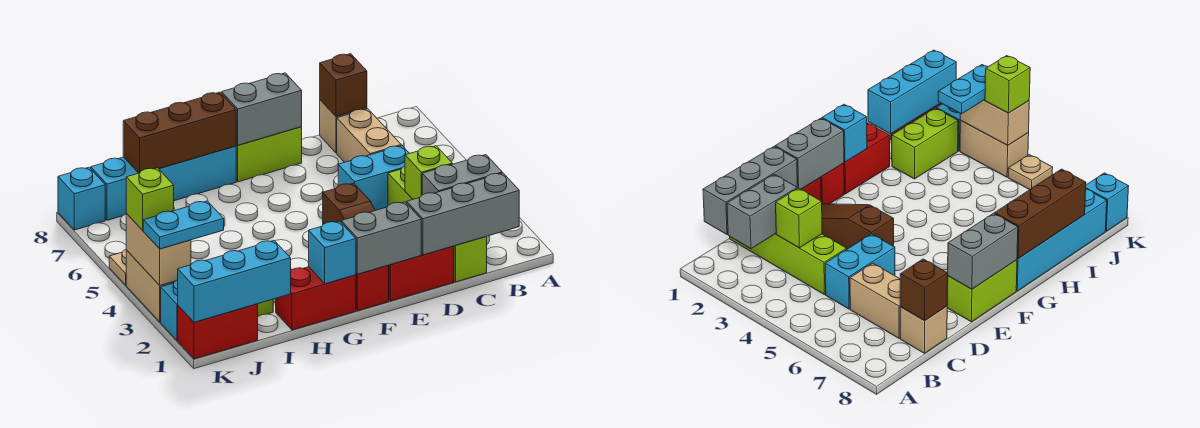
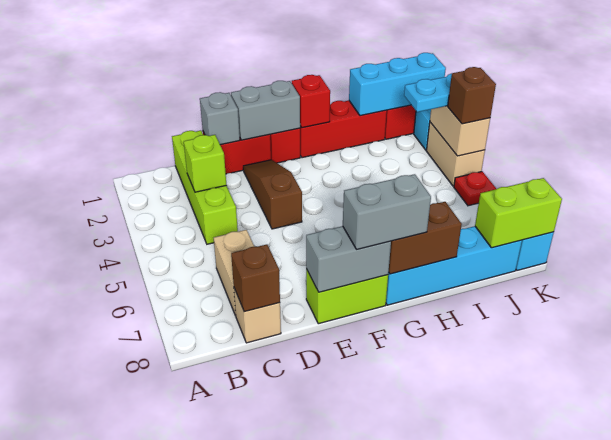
grey 1x3 brick [407,173,519,255] -> grey 1x1 brick [200,92,240,145]
grey 1x2 brick [422,155,502,195] -> grey 1x2 brick moved to [343,174,431,249]
cyan 1x2 brick [338,146,409,210] -> none
red 1x2 brick [276,267,356,330] -> red 1x3 brick [300,101,387,158]
cyan 1x1 brick [309,221,356,284] -> red 1x1 brick [292,75,330,128]
brown 1x3 brick [123,92,236,173] -> brown 1x2 brick [389,202,462,274]
lime 1x2 brick [892,108,958,179] -> lime 1x2 brick moved to [475,178,562,248]
lime 1x1 brick [126,168,174,230] -> brown 1x1 brick [448,67,496,124]
tan 1x1 plate [109,249,126,285] -> red 1x1 plate [454,172,496,206]

